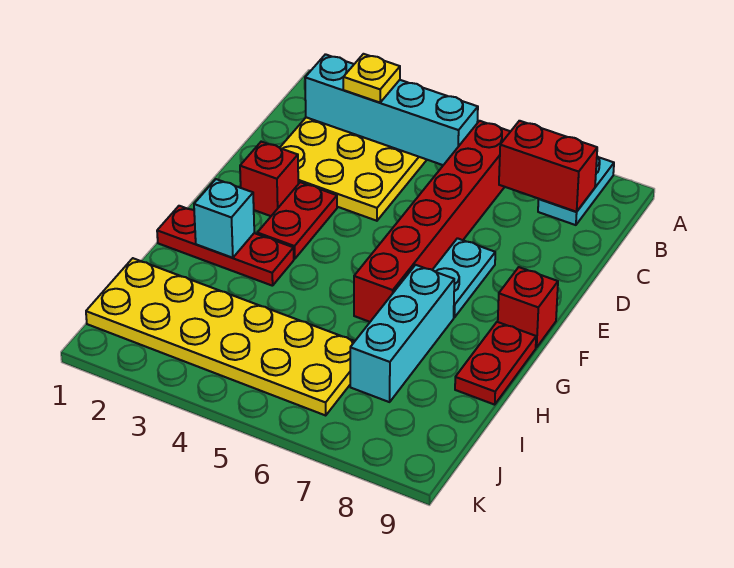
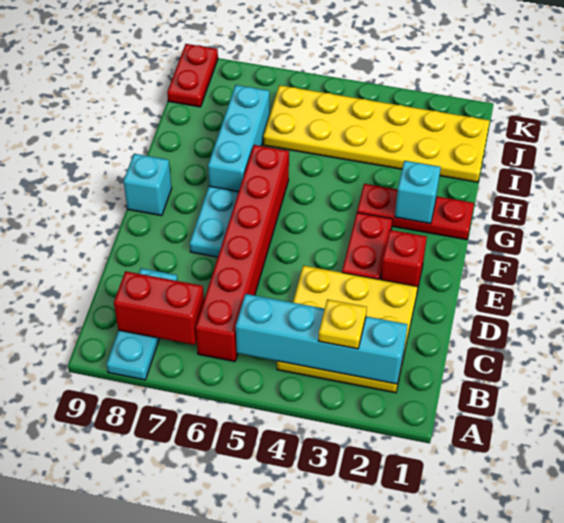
cyan 1x2 plate [538,157,614,225] -> cyan 1x3 plate [106,268,178,380]
red 1x1 brick [498,267,558,348] -> cyan 1x1 brick [123,154,172,216]
red 1x2 plate [455,322,536,405] -> red 1x2 plate moved to [167,44,218,107]

